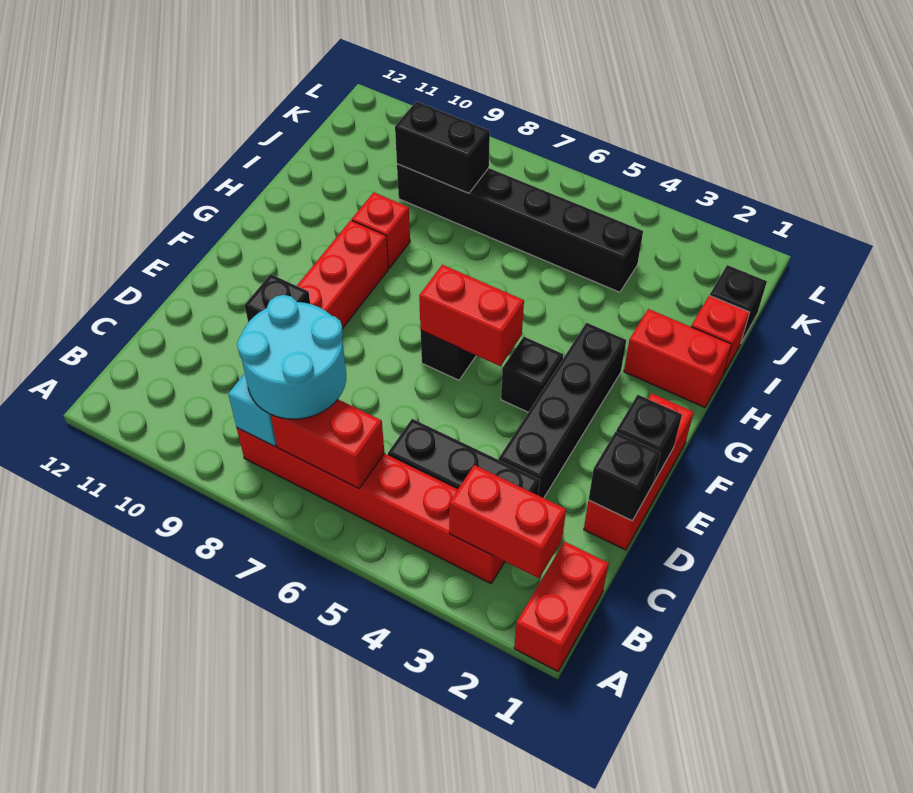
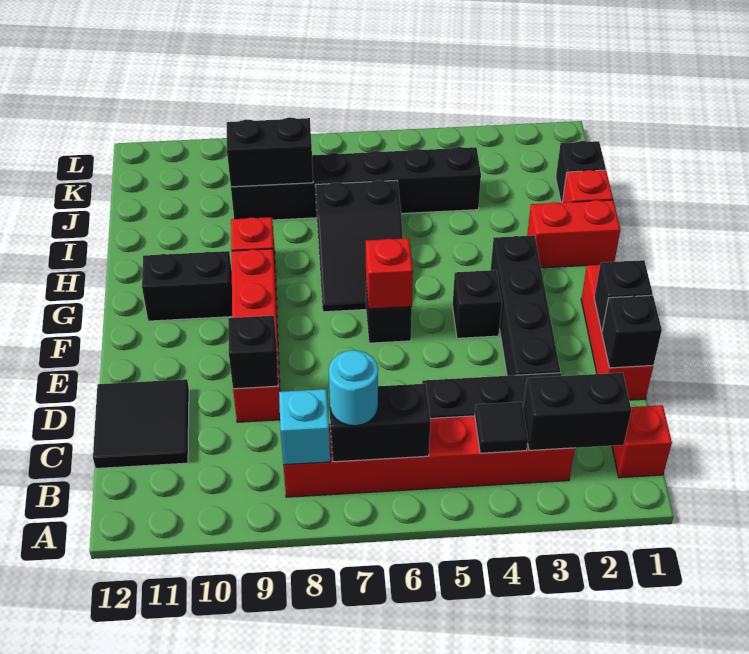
red 1x2 brick [514,541,609,671] -> red 1x1 brick [612,405,672,478]
red 1x2 brick [449,465,566,578] -> black 1x2 brick [523,373,631,450]
none -> black 1x1 tile [475,402,528,453]
red 1x2 brick [271,400,384,488] -> black 1x2 brick [329,383,430,462]
cyan 2x2 round brick [237,295,346,419] -> cyan 1x1 round brick [329,350,378,426]
none -> black 2x2 tile [93,379,189,468]
red 1x2 brick [419,265,524,366] -> red 1x1 brick [366,238,413,309]
none -> black 2x3 slope [315,180,403,312]
none -> black 1x2 brick [142,251,232,321]

